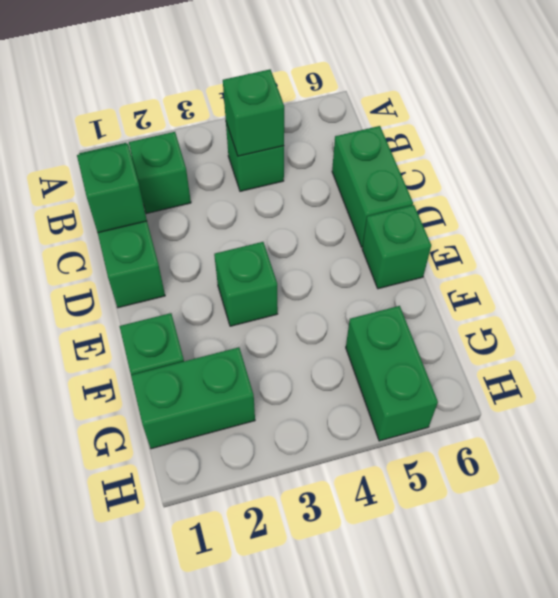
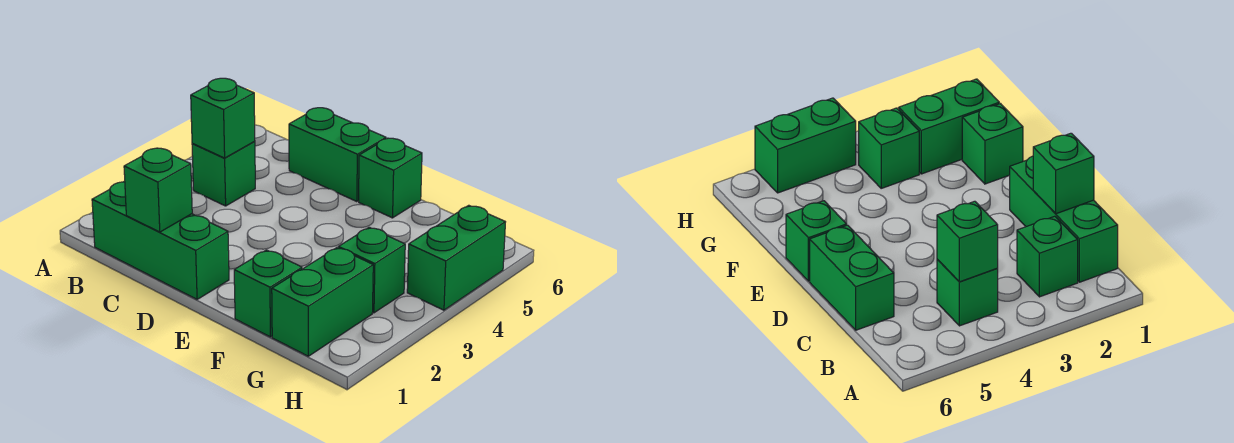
green 1x1 brick [214,242,278,326] -> green 1x1 brick moved to [338,227,405,313]
green 1x2 brick [346,306,438,441] -> green 1x2 brick turned to [407,205,505,310]

